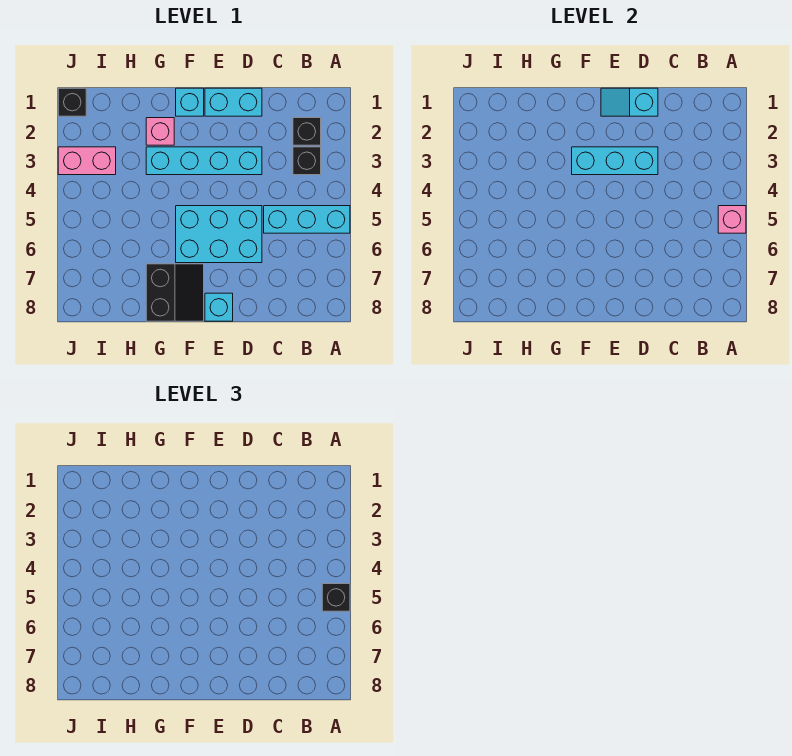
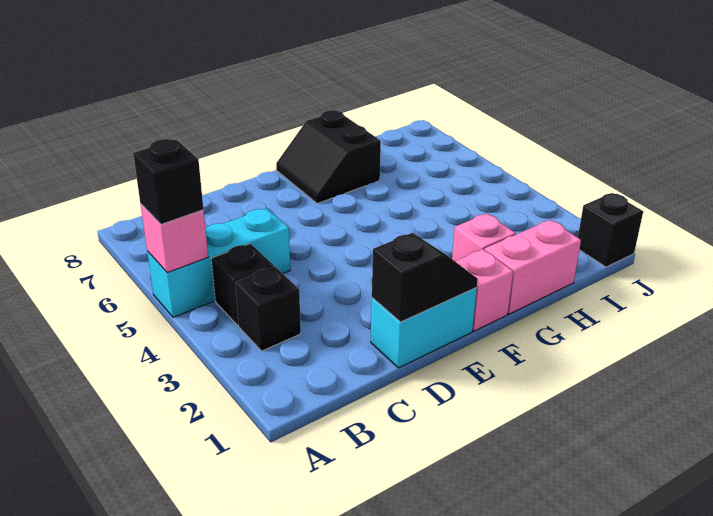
black 1x1 brick [293,118,321,145] -> black 1x1 brick moved to [211,244,274,325]
cyan 1x2 slope [601,88,658,116] -> black 1x2 slope [372,233,478,322]
cyan 1x4 brick [146,147,262,175] -> none
cyan 1x3 brick [572,147,658,175] -> none
cyan 2x3 brick [176,206,262,263] -> none
cyan 1x1 brick [205,293,233,321] -> none
cyan 1x1 brick [176,88,204,116] -> pink 1x1 brick [455,249,513,331]
pink 1x2 brick [58,147,116,175] -> pink 1x2 brick moved to [485,220,581,314]

